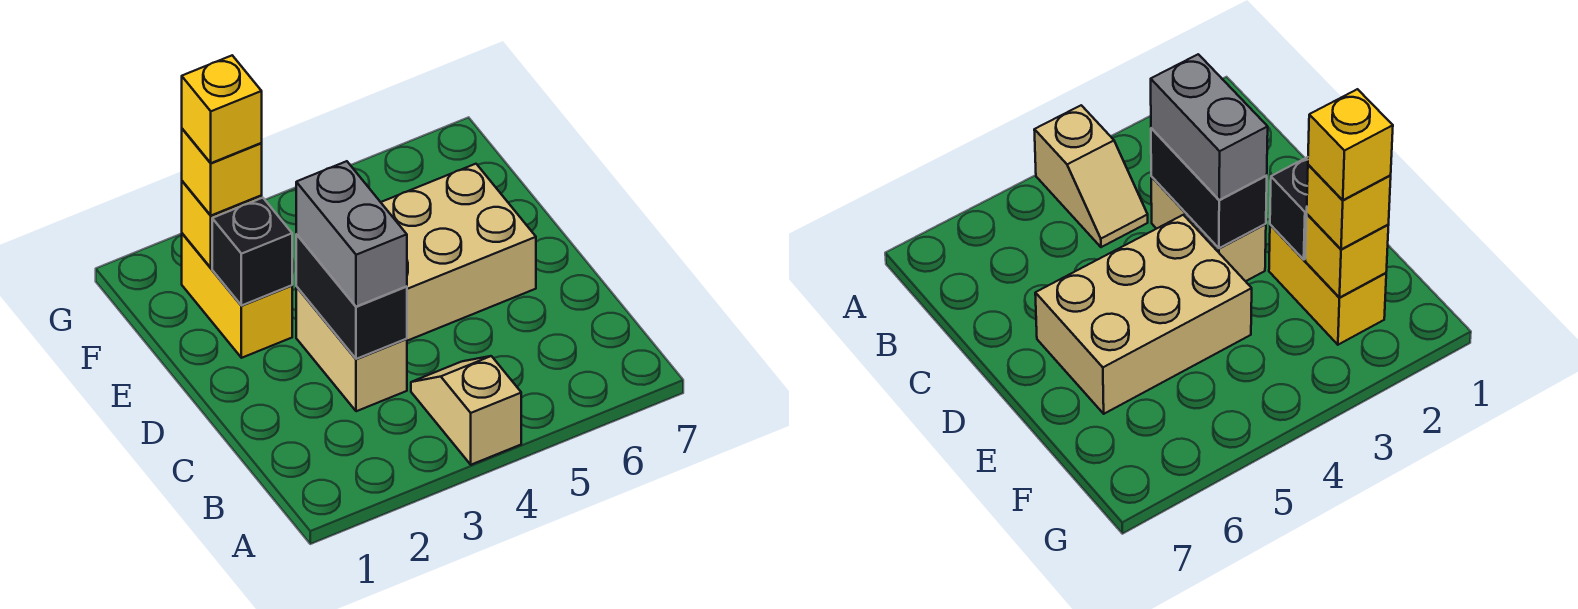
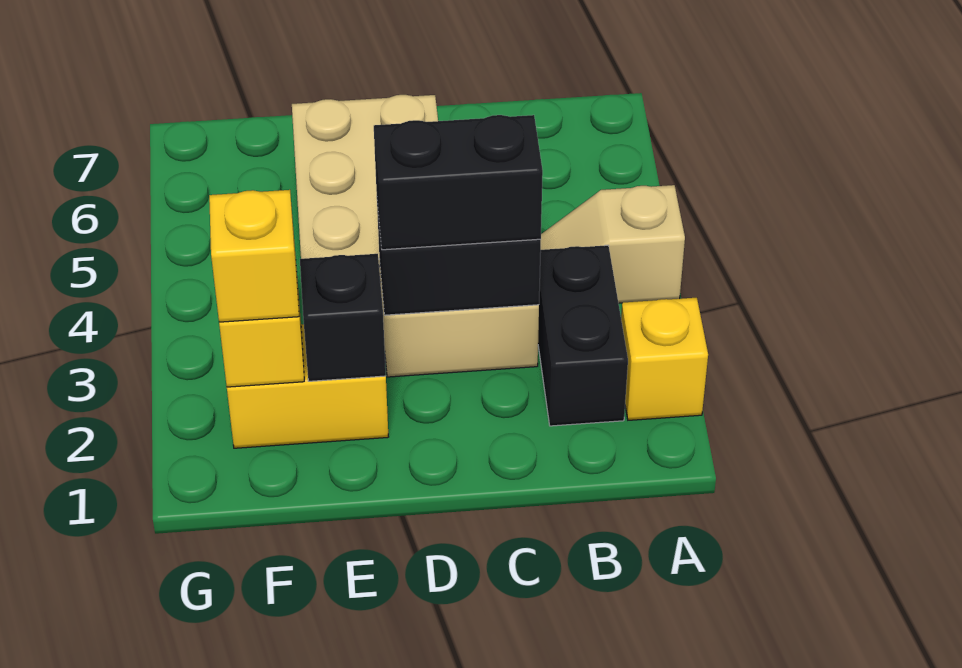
none -> black 1x2 brick [538,245,628,426]
grey 1x2 brick [296,161,407,307] -> black 1x2 brick [374,115,543,250]
yellow 1x1 brick [182,55,262,163] -> yellow 1x1 brick moved to [621,298,708,420]

